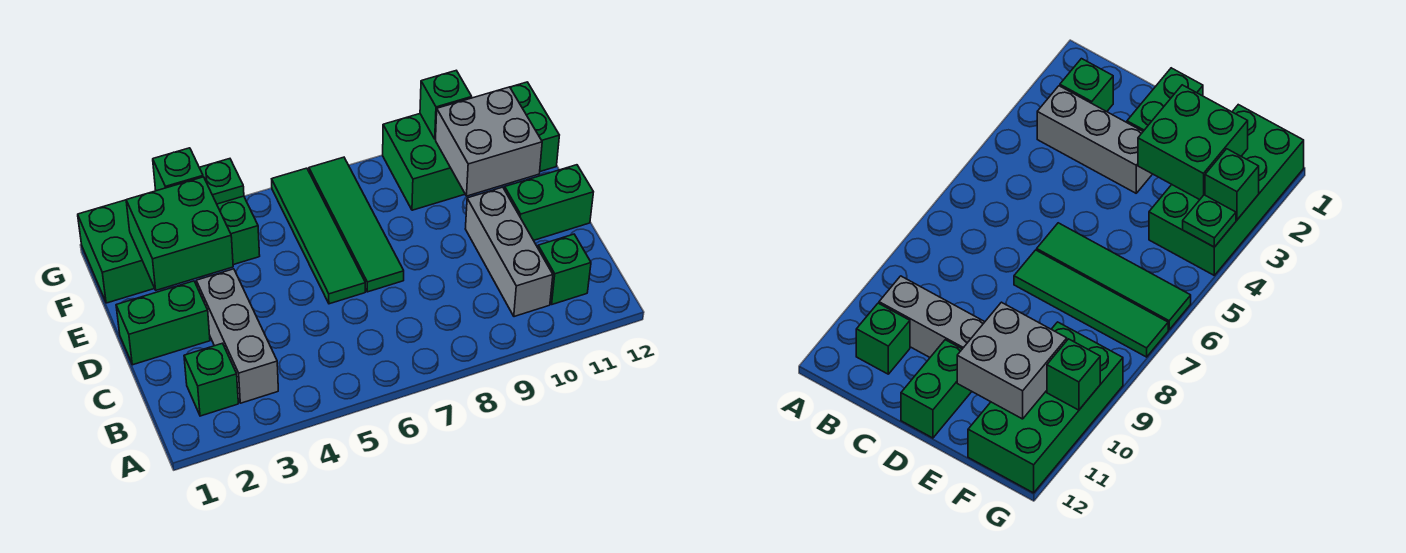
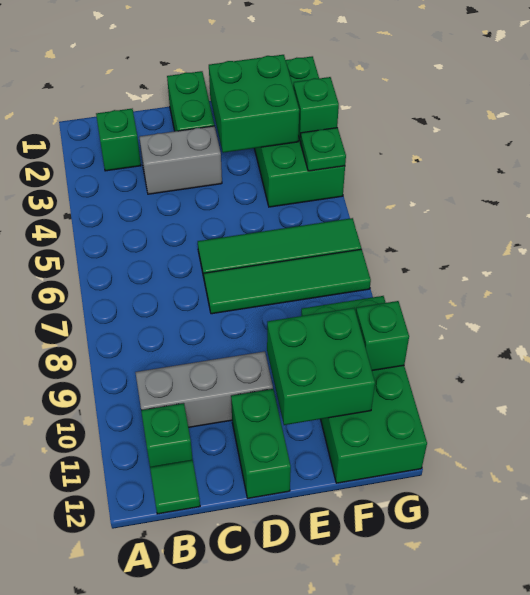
grey 1x3 brick [196,269,278,403] -> grey 1x2 brick [139,126,222,194]
none -> green 1x1 tile [150,460,200,514]
grey 2x2 brick [436,87,542,196] -> green 2x2 brick [267,308,375,425]

